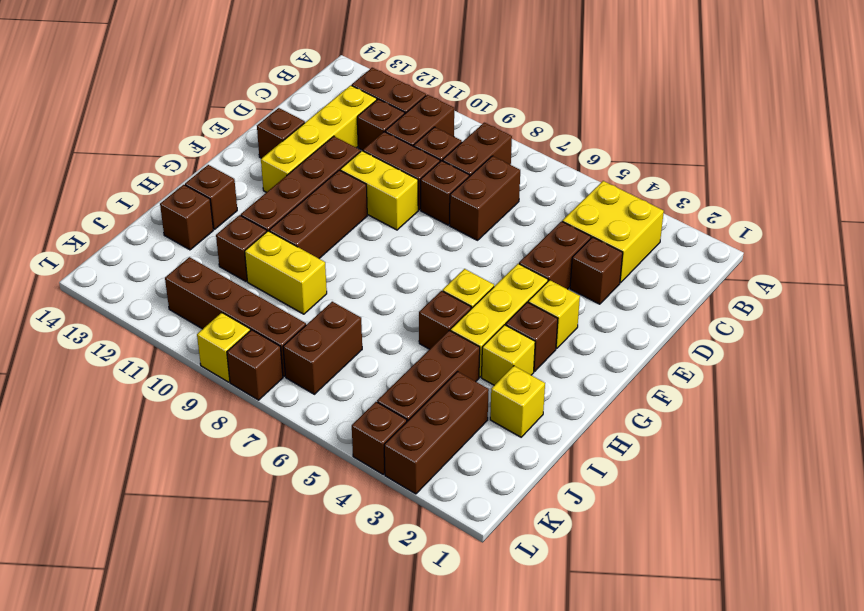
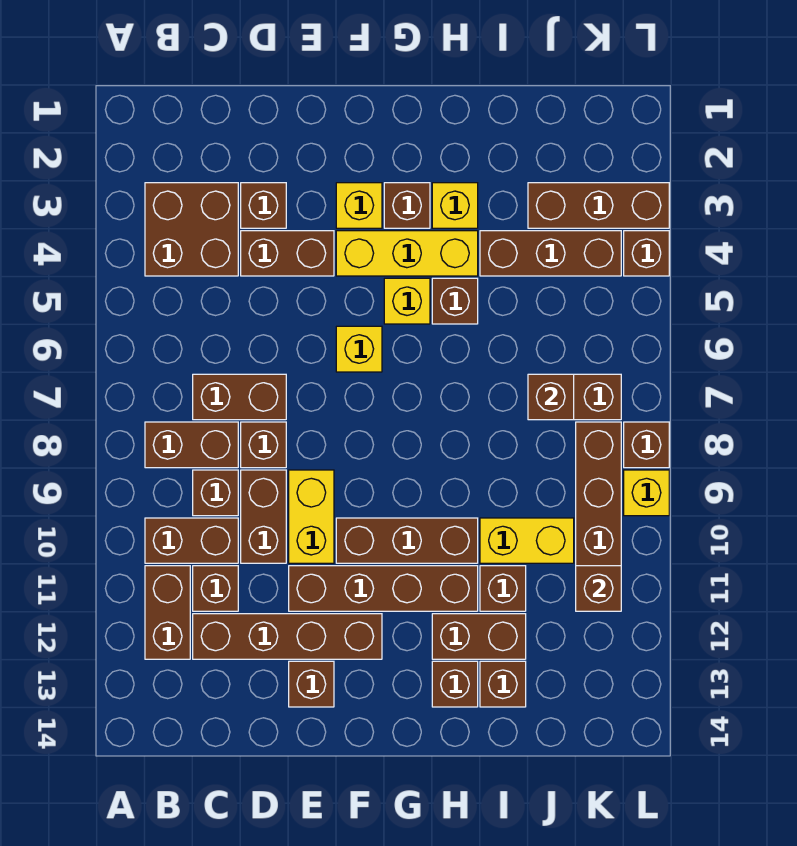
yellow 2x2 brick [562,181,664,283] -> brown 2x2 brick [145,183,238,276]
yellow 1x4 brick [261,85,377,192] -> brown 1x4 brick [193,614,382,659]
none -> brown 1x2 brick [432,614,526,659]
yellow 1x1 brick [490,366,545,437] -> yellow 1x1 brick moved to [336,326,382,372]
yellow 1x2 brick [245,231,327,314] -> yellow 1x2 brick turned to [480,518,574,563]
none -> brown 1x1 brick [528,374,574,420]
none -> brown 1x1 brick [576,566,621,611]

